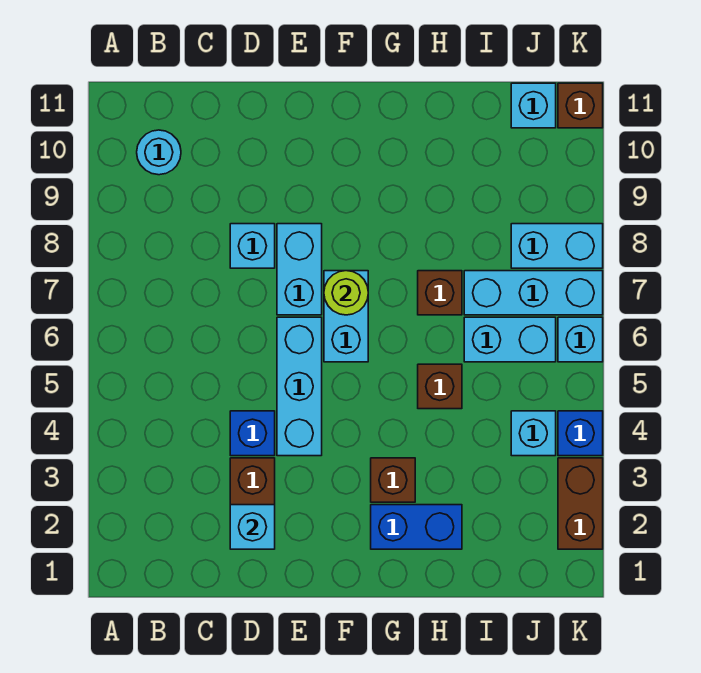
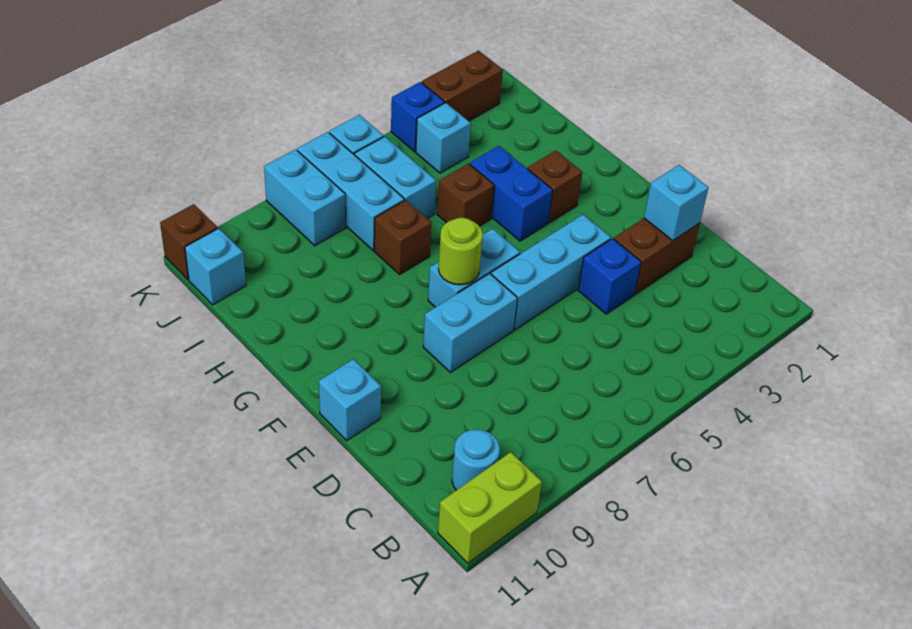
none -> lime 1x2 brick [438,452,542,563]
cyan 1x1 brick [230,224,275,268] -> cyan 1x1 brick moved to [319,359,381,441]
blue 1x2 brick [371,505,462,549] -> blue 1x2 brick moved to [470,146,553,241]

